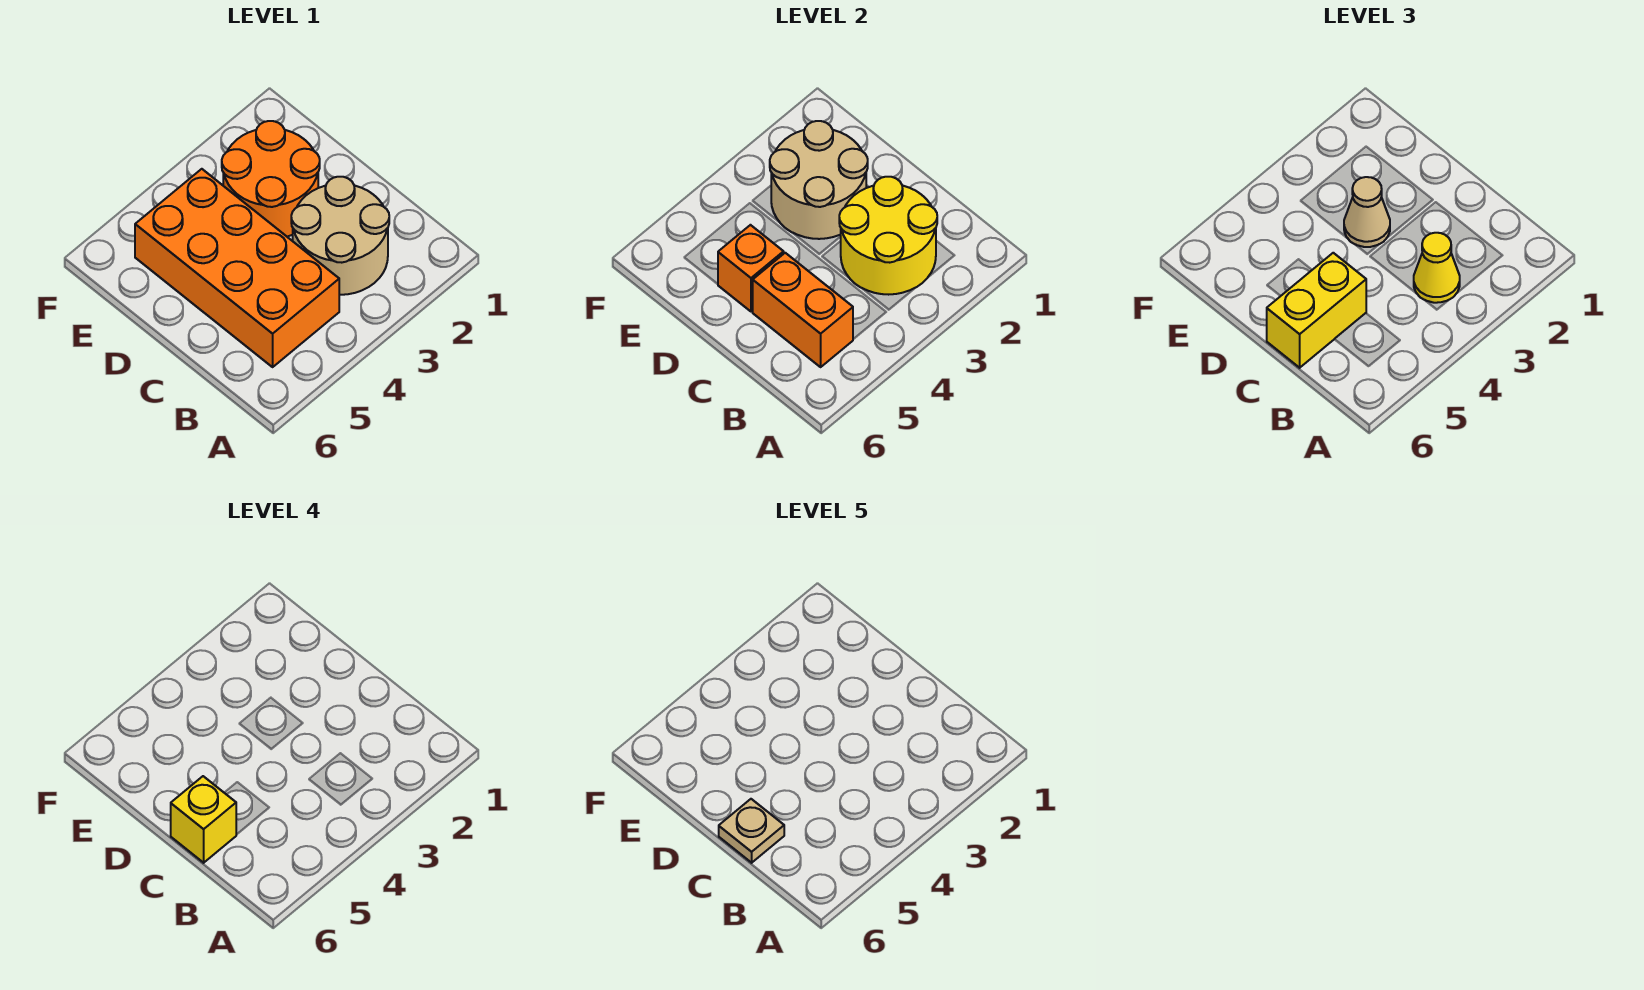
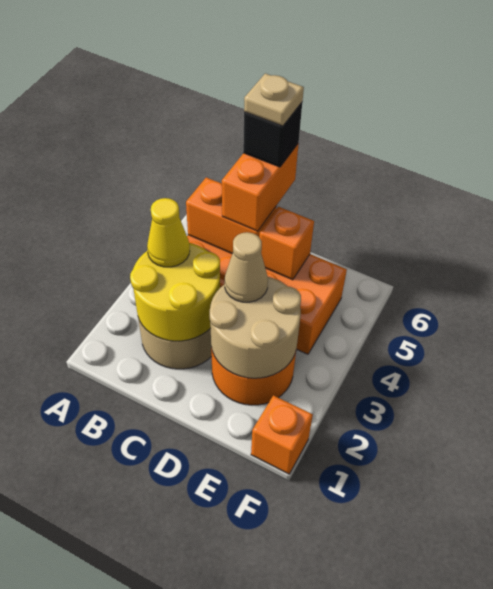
yellow 1x2 brick [1267,253,1366,368] -> orange 1x2 brick [222,143,299,231]
yellow 1x1 brick [171,776,236,863] -> black 1x1 brick [243,103,302,167]
none -> orange 1x1 brick [251,395,313,474]

